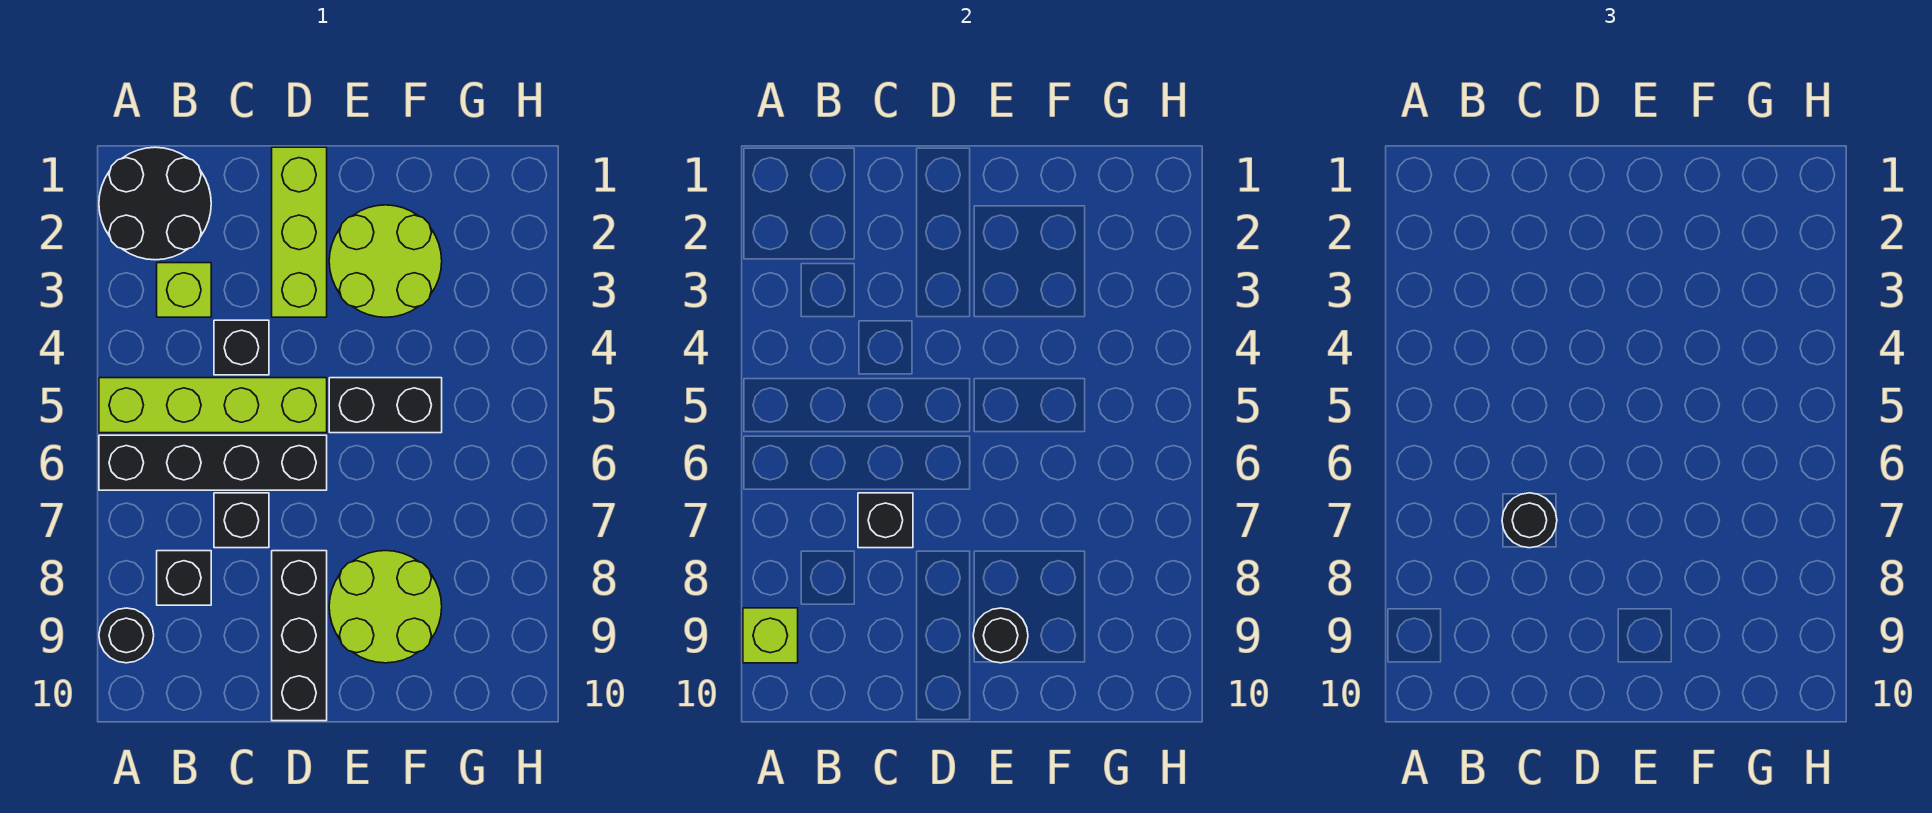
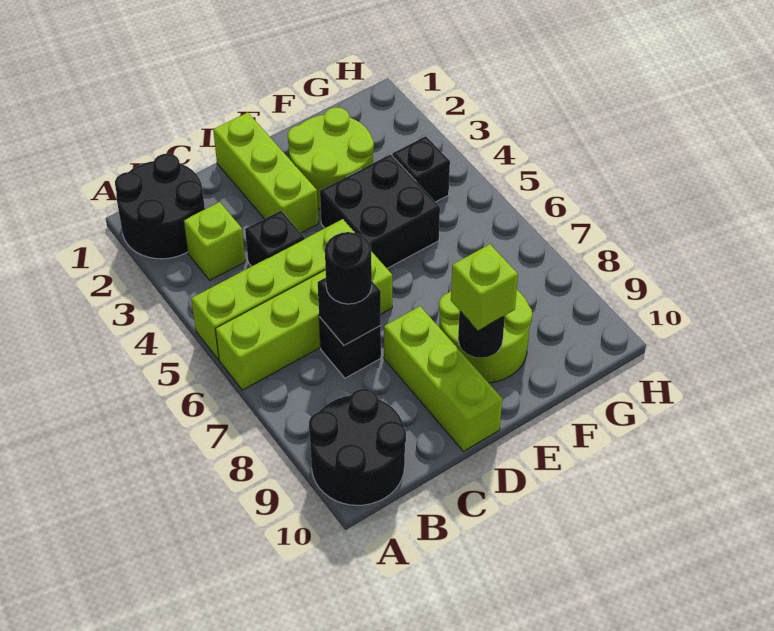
black 1x4 brick [99,435,327,490] -> lime 1x4 brick [215,251,392,390]
black 1x1 round brick [99,608,154,663] -> black 2x2 round brick [309,389,406,505]
lime 1x1 brick [743,608,798,663] -> lime 1x1 brick moved to [451,244,518,330]
black 1x1 brick [157,551,211,605] -> black 1x1 brick moved to [392,136,450,202]
black 1x3 brick [272,551,327,721] -> lime 1x3 brick [384,306,502,451]
black 1x2 brick [329,378,442,433] -> black 2x2 brick [320,154,440,268]

